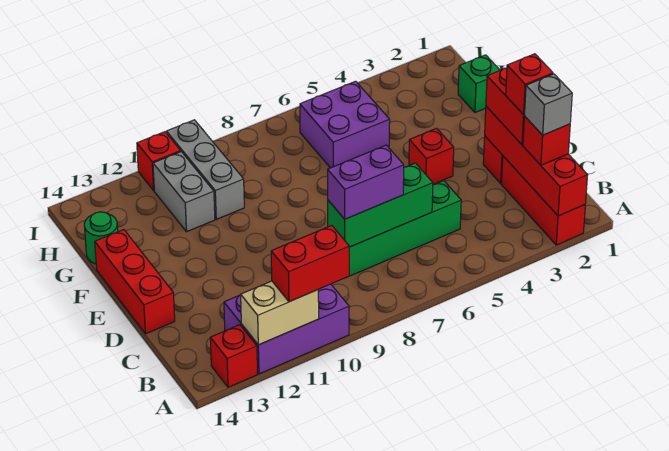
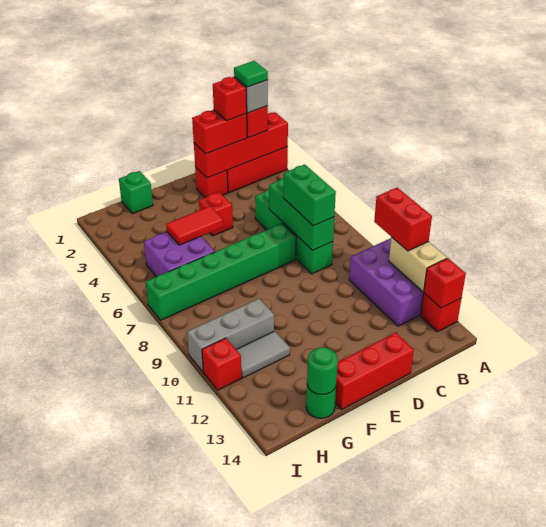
none -> red 1x1 brick [423,258,466,308]
none -> green 1x1 tile [234,61,268,87]
purple 1x2 brick [328,145,404,219] -> green 1x2 brick [283,165,336,226]
none -> green 1x6 brick [146,224,296,320]
none -> red 1x2 tile [166,206,224,245]
grey 1x2 brick [153,152,215,232] -> grey 1x2 tile [236,331,290,378]
none -> green 1x1 round brick [307,347,338,395]

